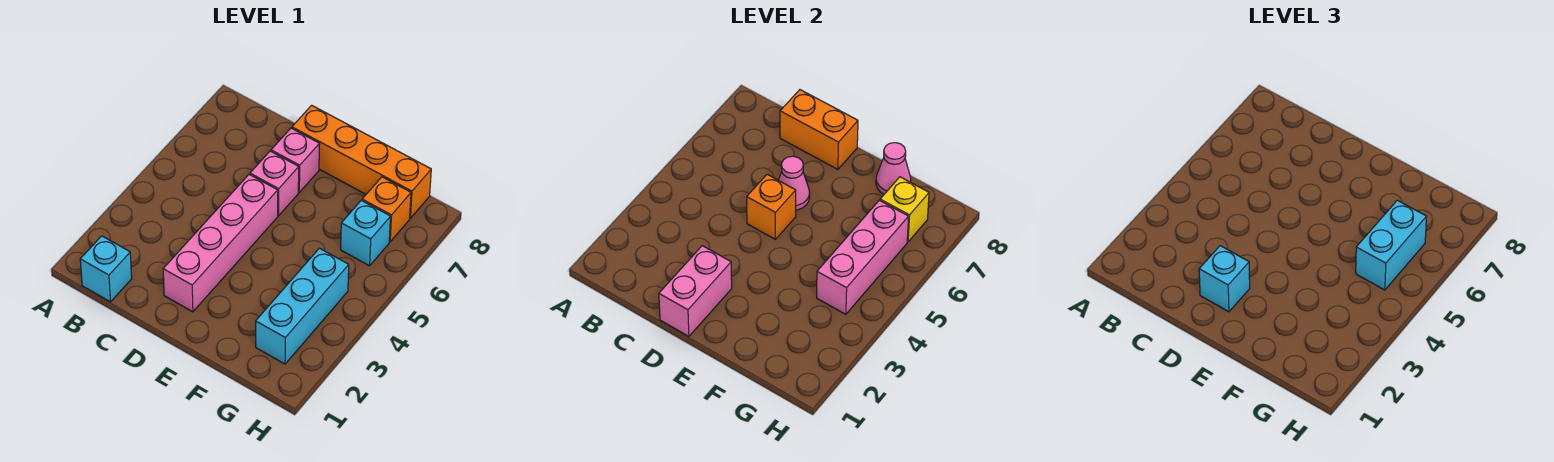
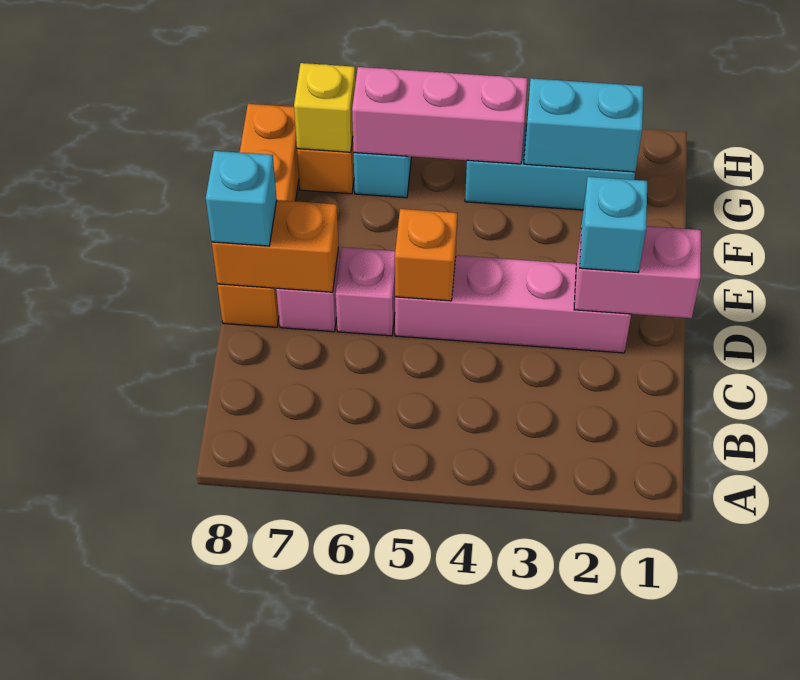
cyan 1x1 brick [80,236,132,302] -> cyan 1x1 brick moved to [206,151,277,246]
orange 1x2 brick [780,90,858,169] -> orange 1x2 brick turned to [212,200,339,292]
pink 1x1 cone [779,156,810,210] -> none
pink 1x1 cone [876,143,911,194] -> none
cyan 1x2 brick [1356,200,1427,290] -> cyan 1x2 brick moved to [524,78,644,172]

